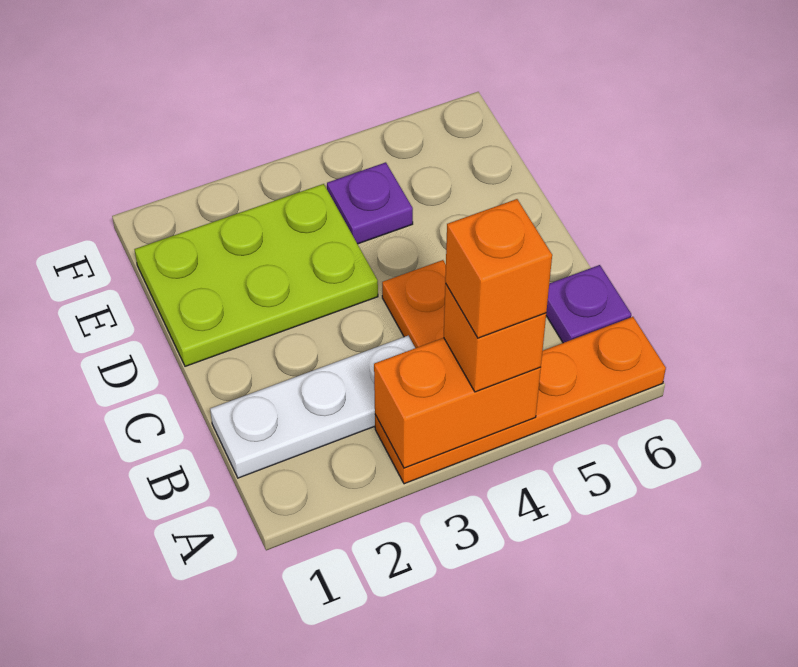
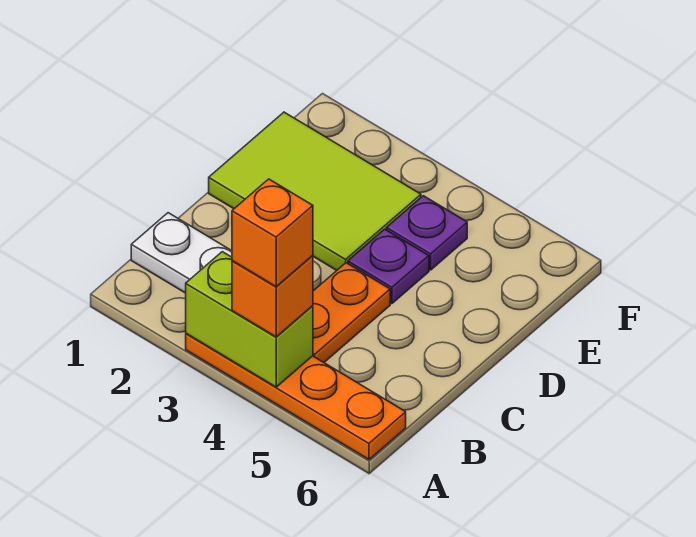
orange 1x2 brick [374,338,541,468] -> lime 1x2 brick [186,252,313,387]
purple 1x1 plate [546,265,631,343] -> purple 1x1 plate moved to [348,229,429,303]
lime 2x3 plate [134,184,378,366] -> lime 2x3 tile [209,112,421,271]

